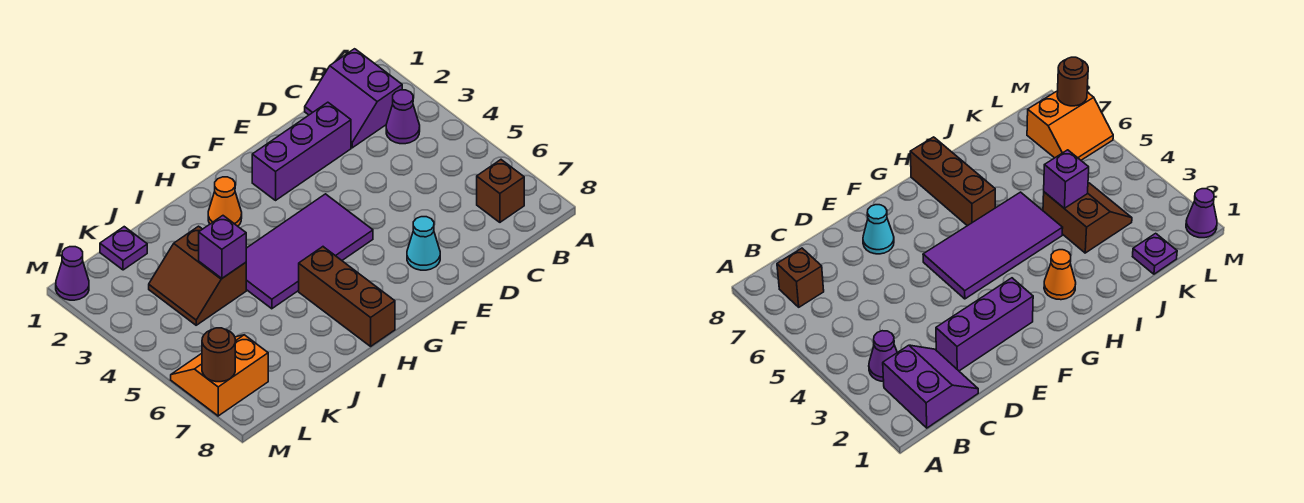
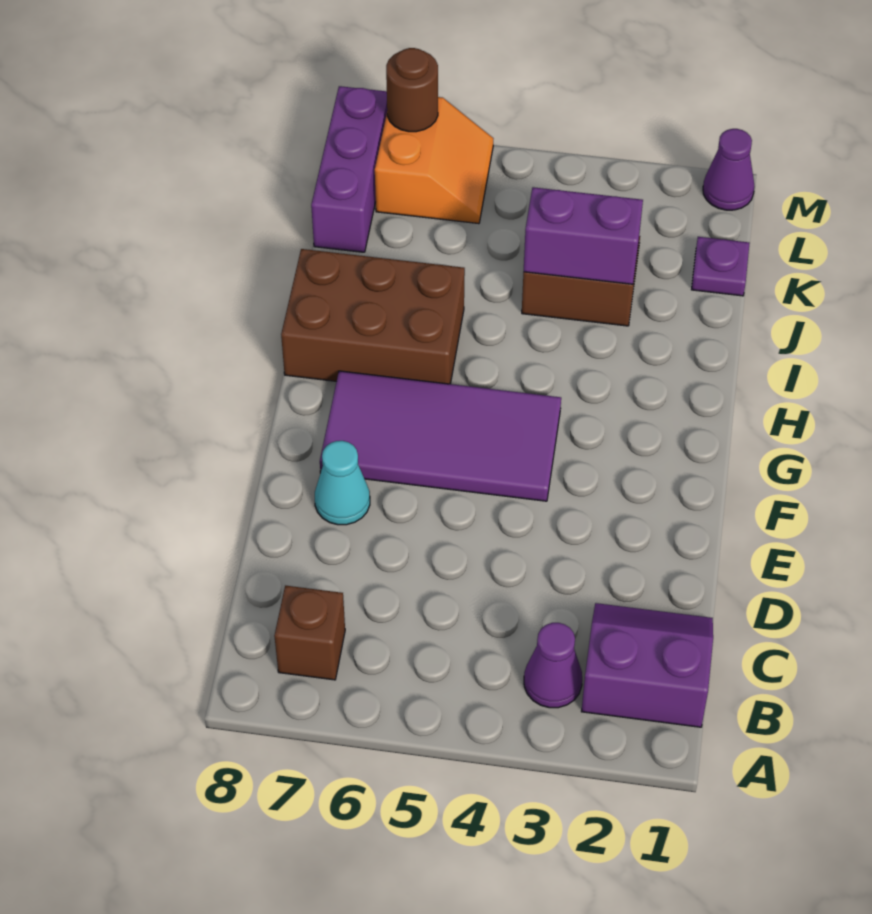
purple 1x3 brick [252,102,351,200] -> purple 1x3 brick moved to [311,86,387,252]
purple 2x4 tile [246,194,373,309] -> purple 2x4 tile turned to [320,371,561,501]
orange 1x1 cone [208,177,242,226] -> none
brown 1x3 brick [299,247,395,346] -> brown 2x3 brick [281,249,465,384]
purple 1x1 brick [199,216,246,278] -> purple 1x2 brick [524,187,643,284]

